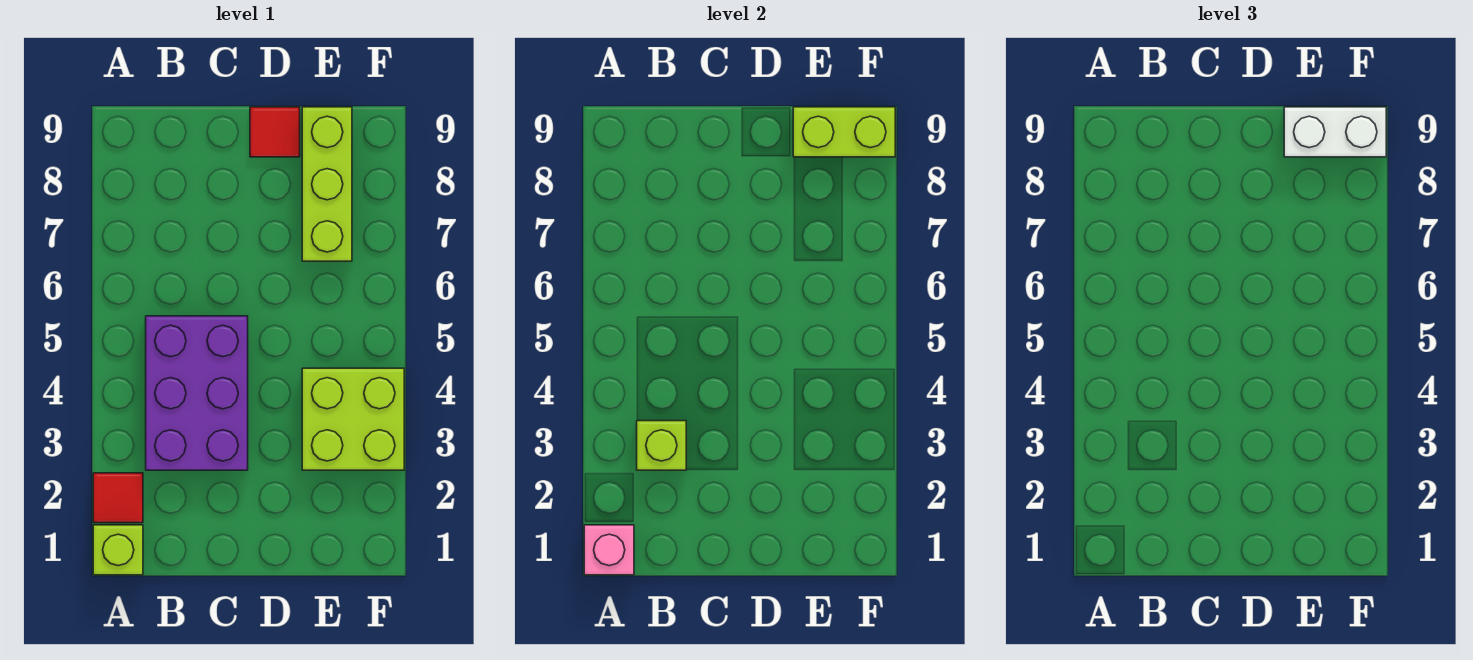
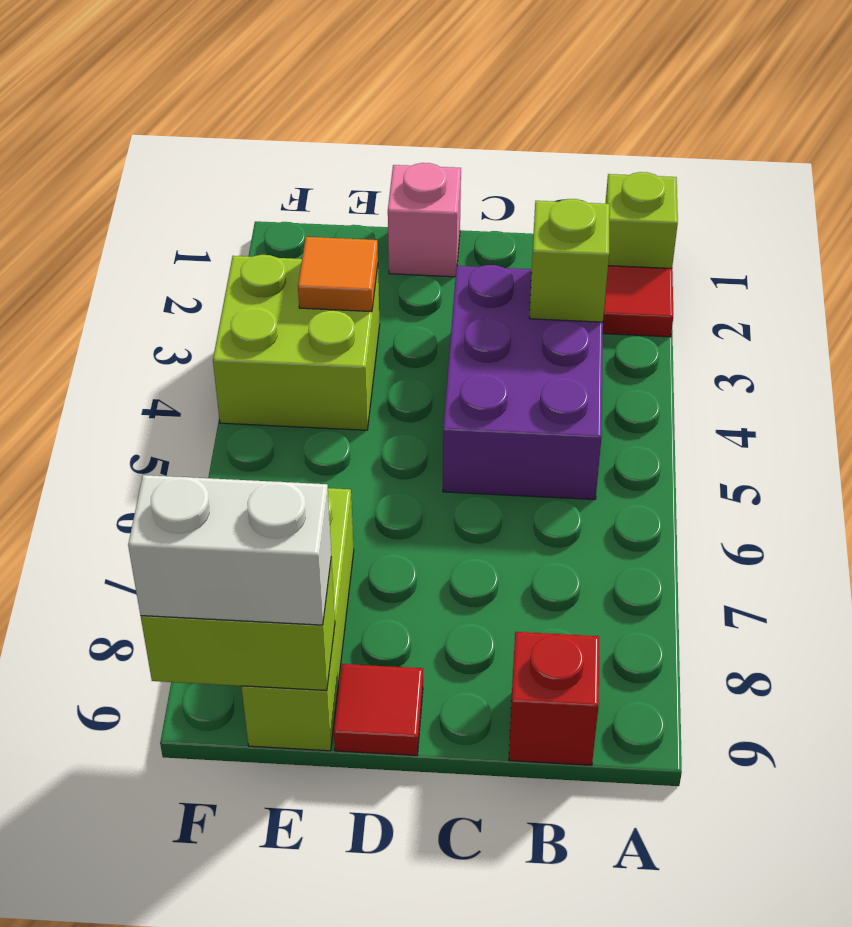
pink 1x1 brick [584,525,634,575] -> pink 1x1 brick moved to [388,163,461,277]
none -> red 1x1 brick [509,632,599,765]
none -> orange 1x1 tile [298,237,378,312]

